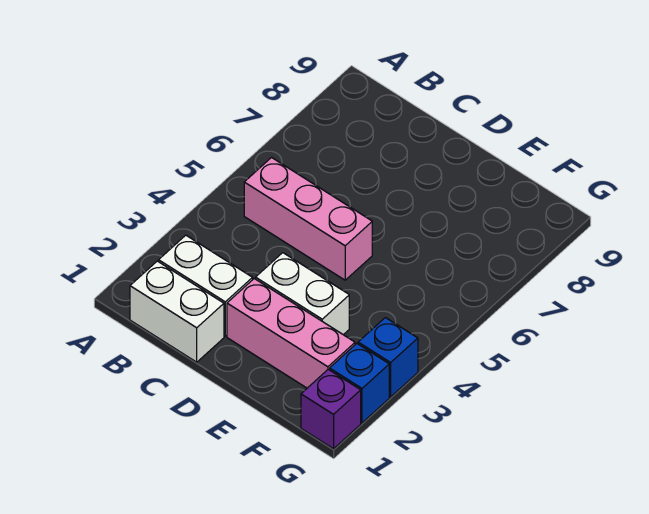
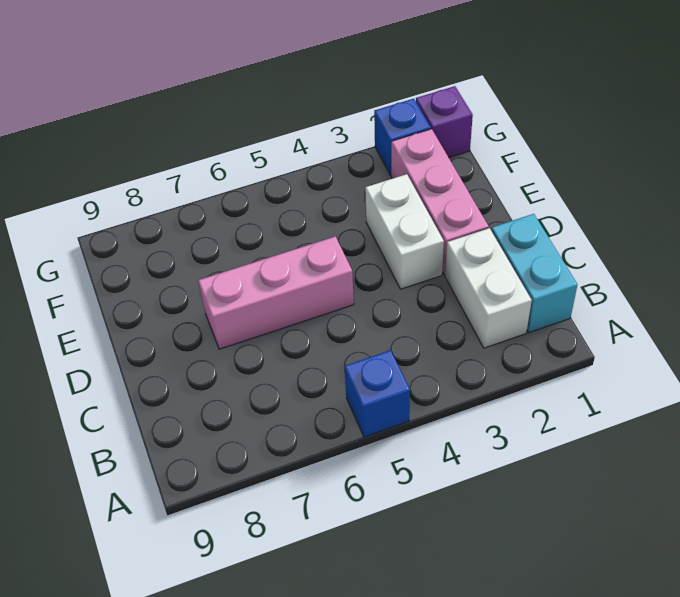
white 1x2 brick [130,261,224,362] -> cyan 1x2 brick [492,214,577,333]
pink 1x3 brick [244,158,372,280] -> pink 1x3 brick turned to [198,236,354,349]
blue 1x1 brick [358,318,418,397] -> blue 1x1 brick moved to [344,350,410,437]

